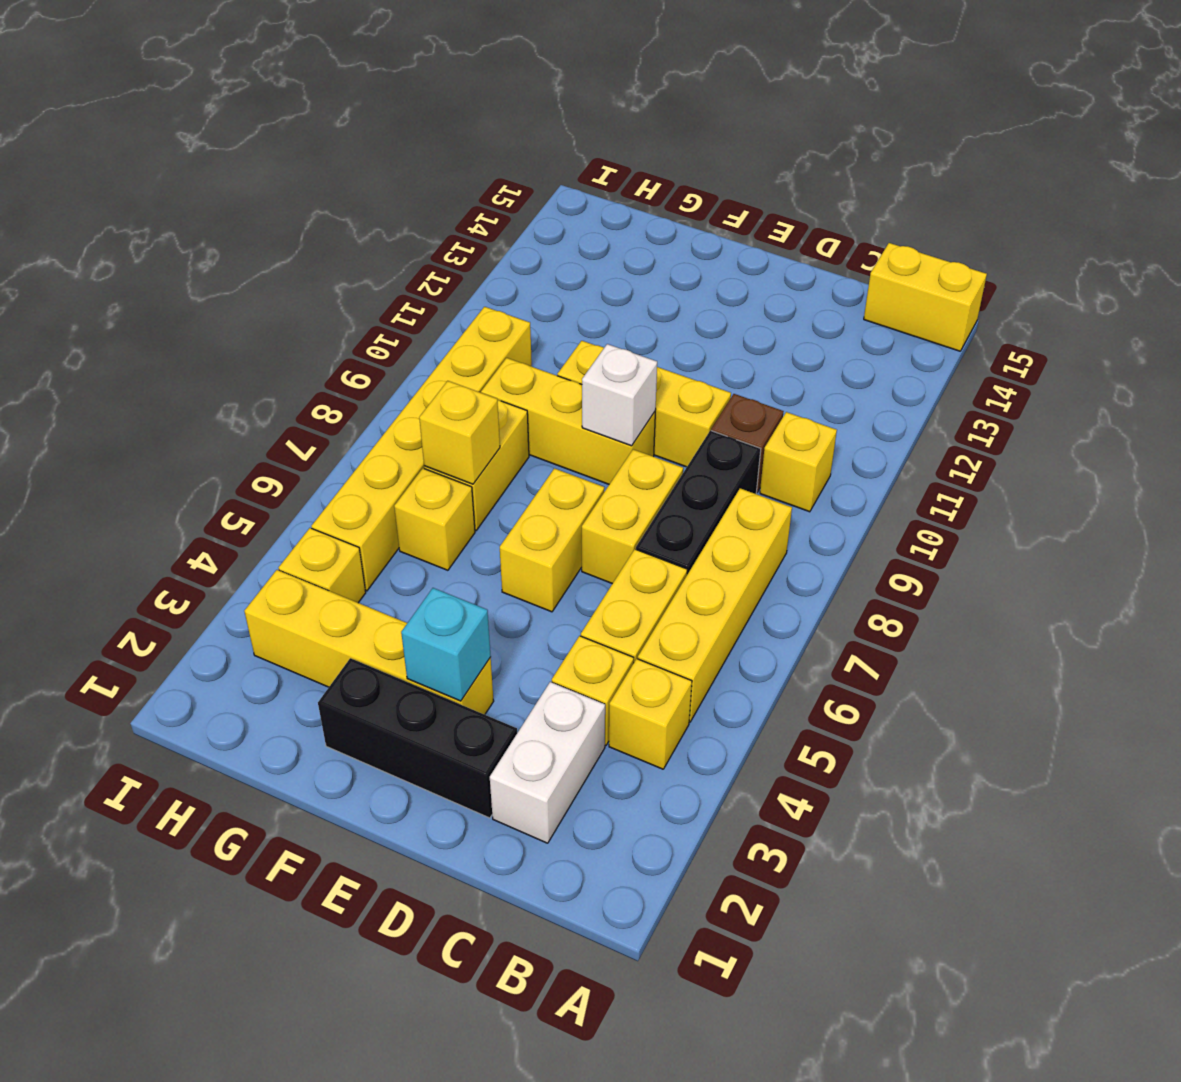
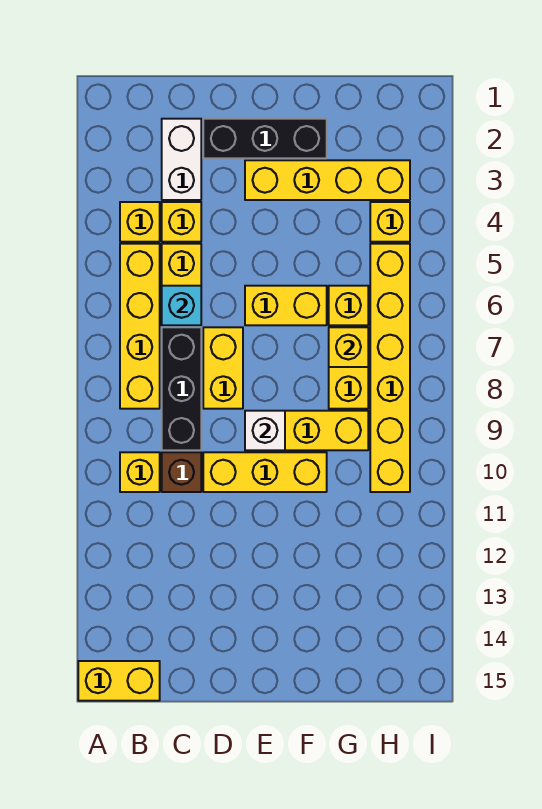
cyan 1x1 brick [401,588,491,701] -> cyan 1x1 brick moved to [162,286,201,325]
yellow 1x2 brick [500,468,604,612] -> yellow 1x2 brick turned to [245,286,327,325]

